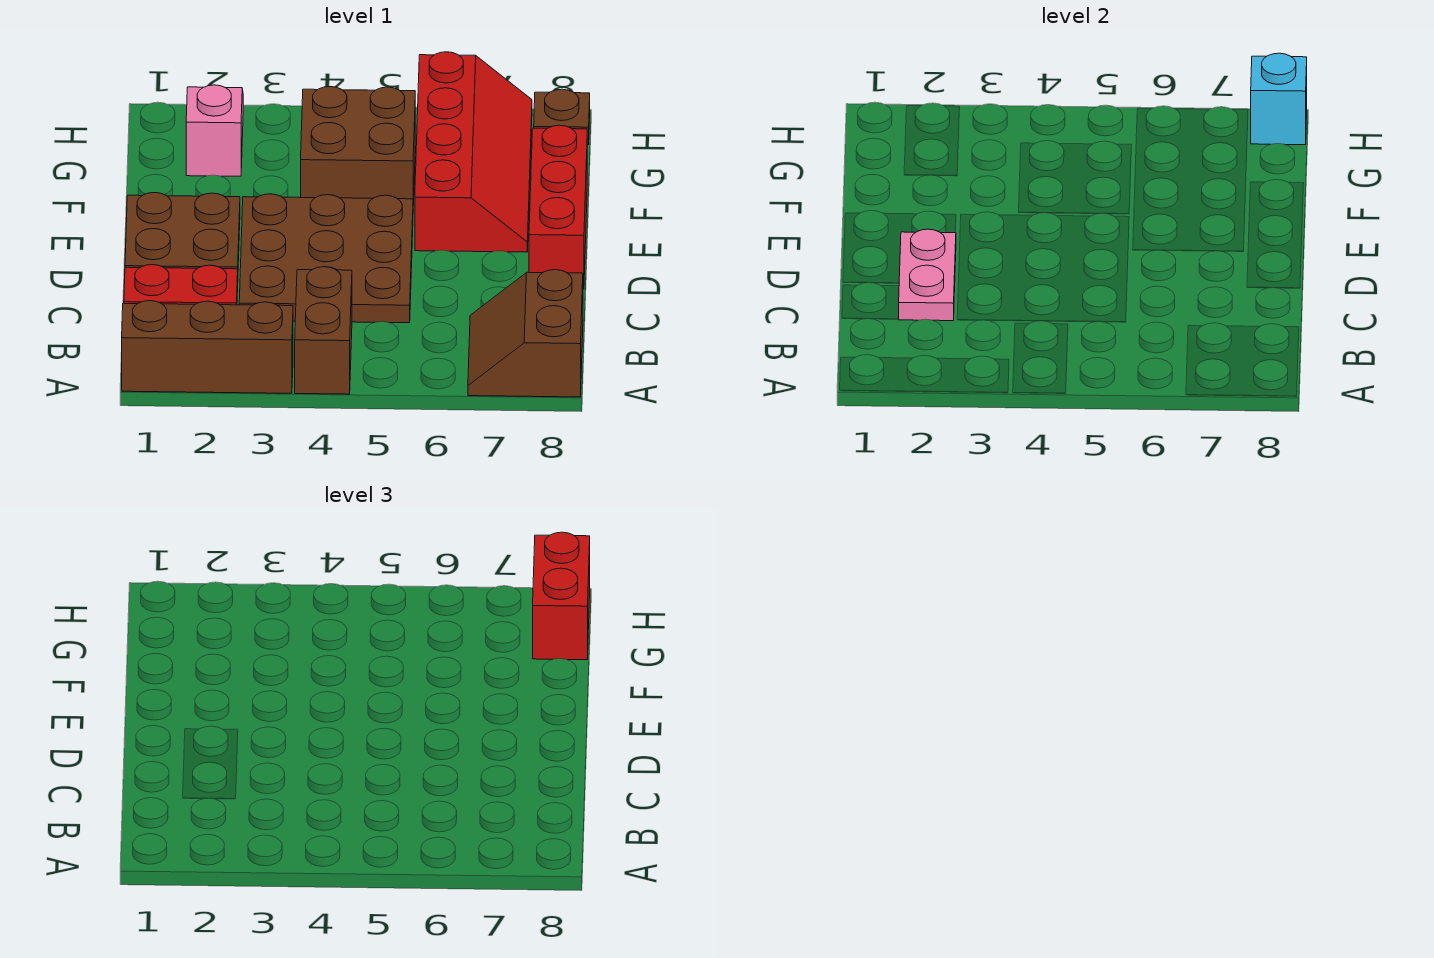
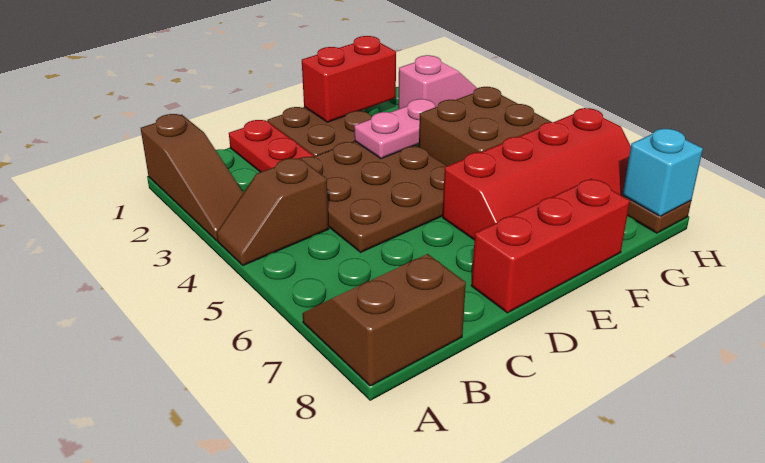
brown 1x3 brick [122,301,293,393] -> brown 1x3 slope [141,114,243,241]
brown 1x2 brick [295,267,352,394] -> brown 1x2 slope [217,158,329,265]
pink 1x2 plate [899,229,956,321] -> pink 1x2 plate moved to [354,99,436,159]
red 1x2 brick [533,532,590,660] -> red 1x2 brick moved to [302,36,396,122]

